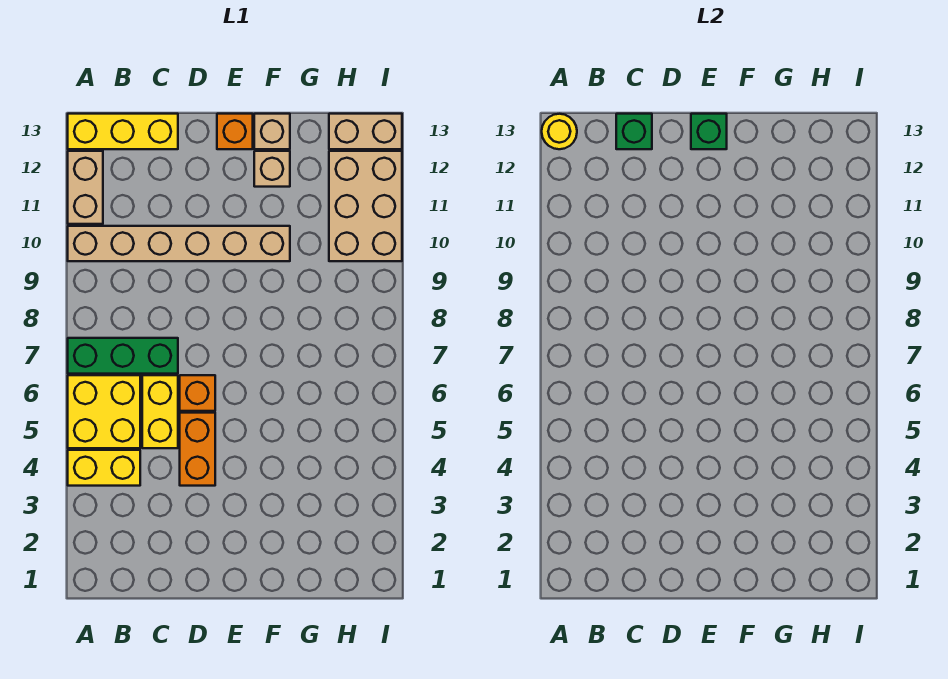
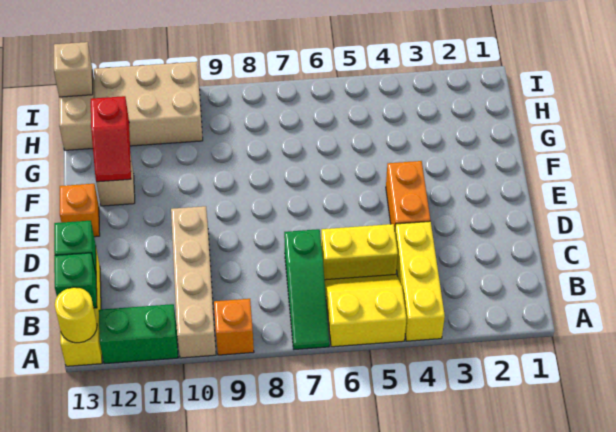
yellow 1x2 brick [68,450,140,486] -> yellow 1x3 brick [395,221,445,341]
yellow 2x2 brick [68,375,140,448] -> yellow 2x2 slope [325,274,406,347]
green 1x3 brick [68,338,178,374] -> green 1x3 slope [284,229,329,349]
tan 1x6 brick [68,226,290,261] -> tan 1x4 brick [171,206,216,358]
tan 1x2 brick [68,151,103,224] -> green 1x2 brick [99,304,178,364]
orange 1x2 brick [180,413,215,486] -> orange 1x2 brick turned to [386,161,430,229]
orange 1x1 brick [180,375,215,411] -> orange 1x1 brick moved to [214,299,254,355]
green 1x1 brick [691,114,727,149] -> green 1x1 brick moved to [54,253,97,308]
none -> red 1x2 slope [91,96,131,182]
tan 1x1 brick [254,114,290,149] -> tan 1x1 brick moved to [54,42,93,97]

